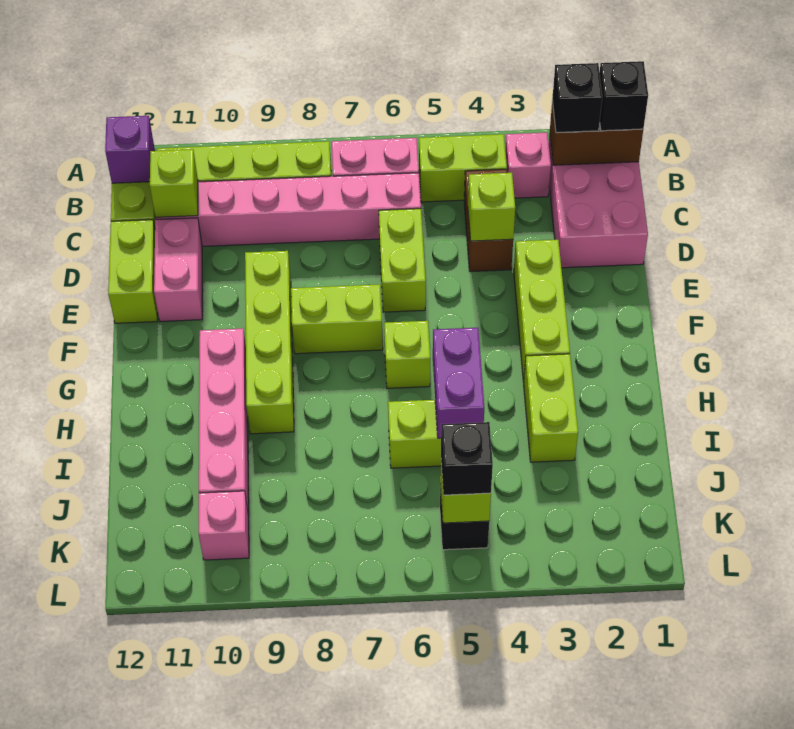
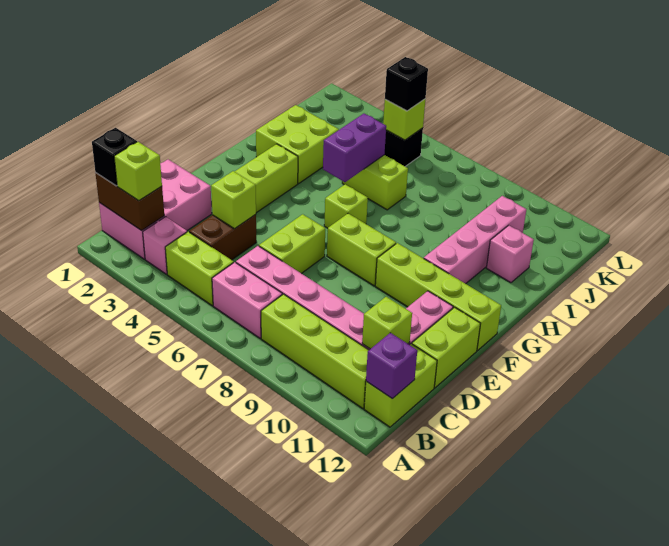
black 1x1 brick [552,63,602,133] -> lime 1x1 brick [114,142,162,201]
lime 1x4 brick [245,251,294,434] -> lime 1x4 brick turned to [375,243,501,350]
lime 1x2 brick [524,354,578,462] -> lime 2x2 brick [256,105,339,183]
pink 1x1 brick [199,491,249,560] -> pink 1x1 brick moved to [487,225,534,283]

